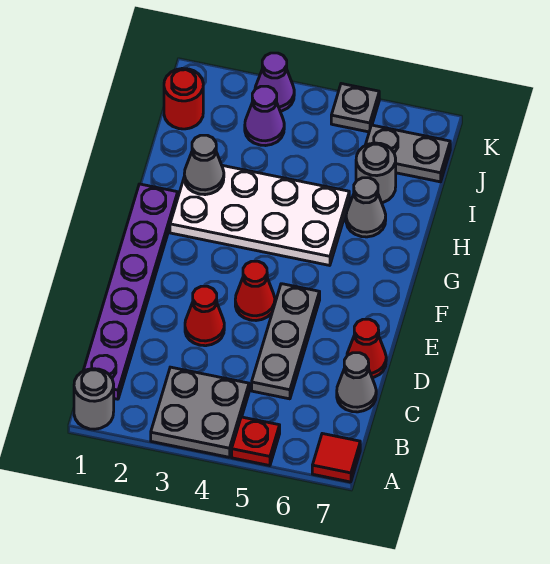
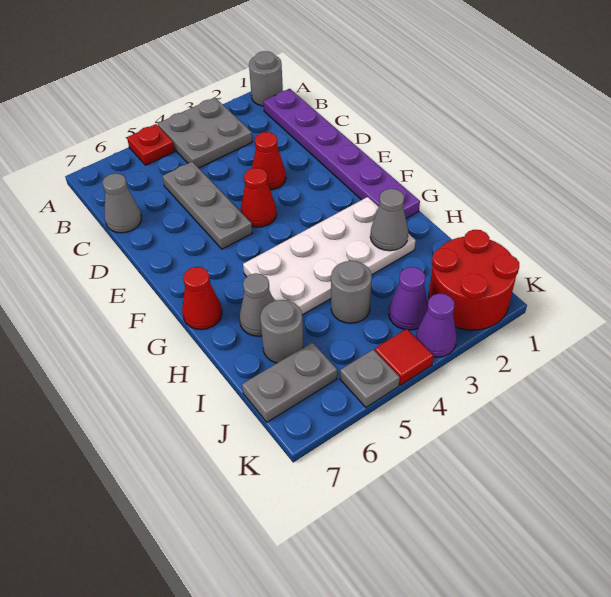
red 1x1 tile [312,434,360,482] -> red 1x1 tile moved to [375,329,434,385]
red 1x1 cone [347,319,386,378] -> red 1x1 cone moved to [182,267,222,330]
none -> grey 1x1 round brick [331,261,372,323]
red 1x1 round brick [164,69,203,129] -> red 2x2 round brick [429,230,519,330]

